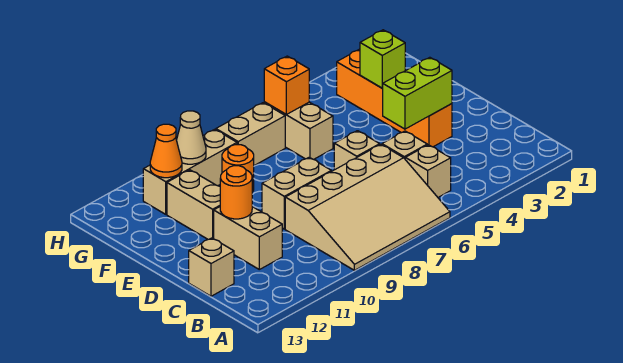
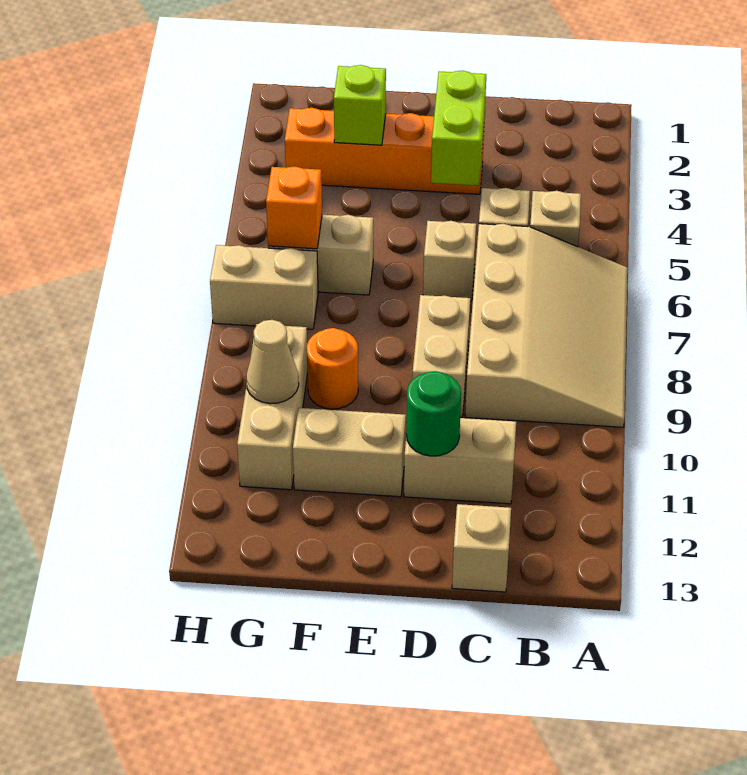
orange 1x1 round brick [220,166,252,219] -> green 1x1 round brick [406,371,461,456]
tan 1x2 brick [216,103,285,165] -> tan 1x2 brick turned to [210,245,318,329]
orange 1x1 cone [150,124,182,178] -> none

